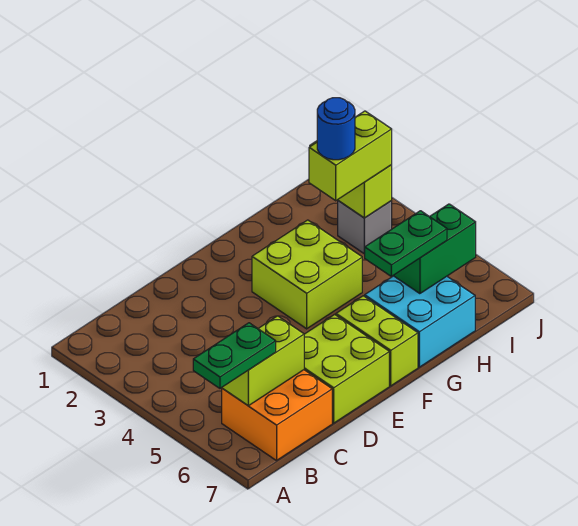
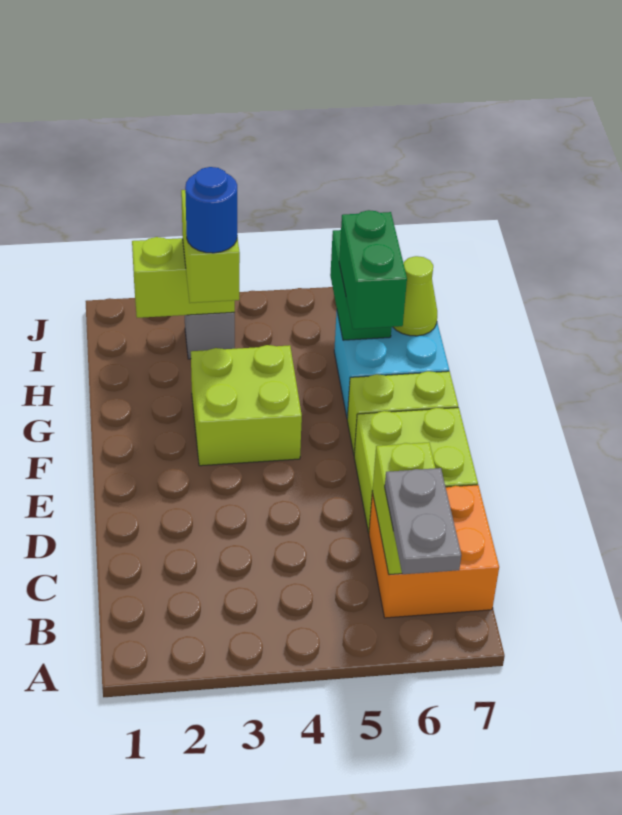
green 1x2 plate [193,323,276,388] -> grey 1x2 plate [385,468,461,574]
green 1x2 plate [365,211,447,276] -> green 1x2 brick [339,210,407,329]
none -> lime 1x1 cone [393,256,437,336]

